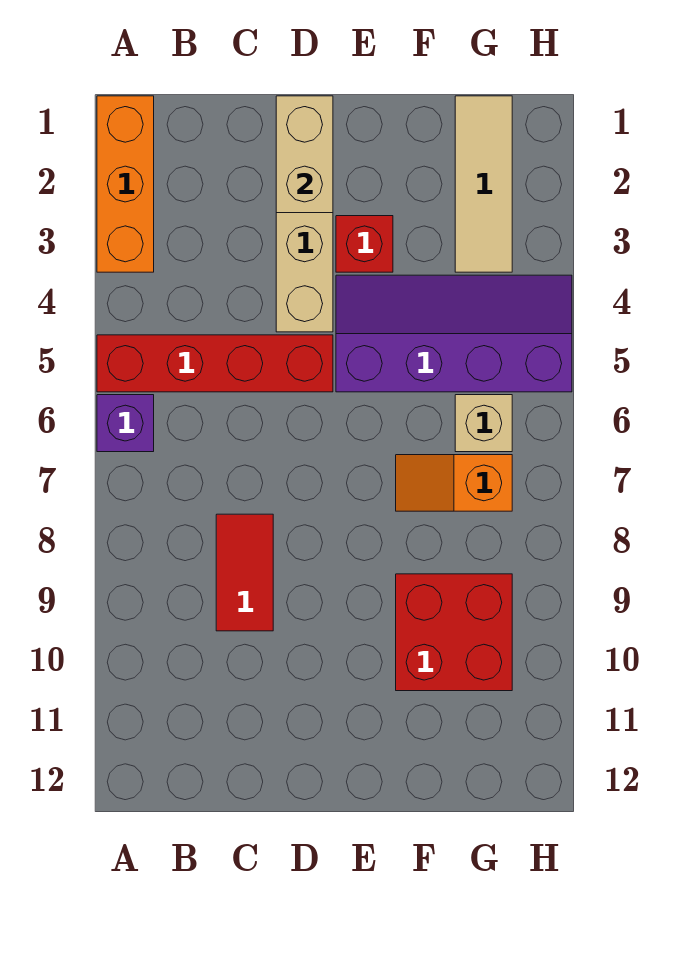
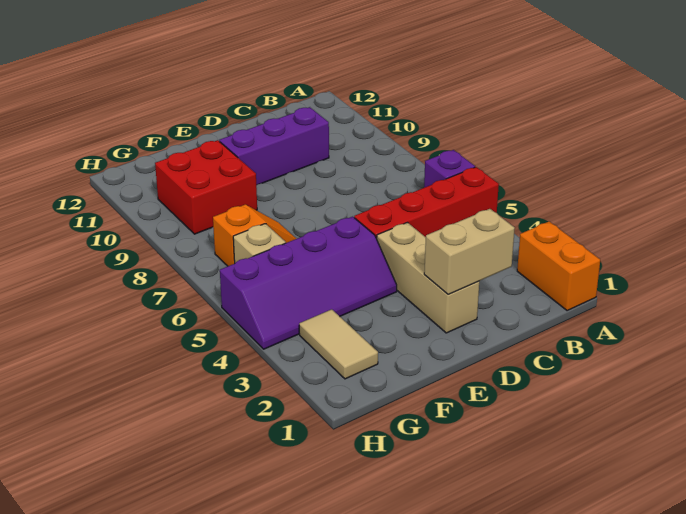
orange 1x3 brick [97,96,154,272] -> orange 1x2 brick [517,221,600,311]
red 1x2 tile [216,514,273,631] -> none
none -> purple 1x3 brick [219,107,329,185]
tan 1x2 brick [276,96,333,213] -> tan 1x2 brick turned to [424,209,515,294]
red 1x1 brick [336,216,393,272] -> none
tan 1x3 tile [455,96,512,272] -> tan 1x2 tile [299,309,378,379]

